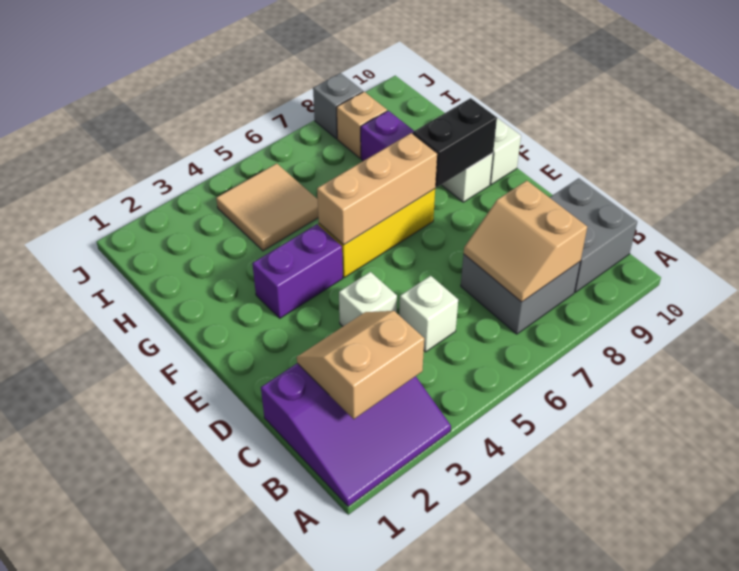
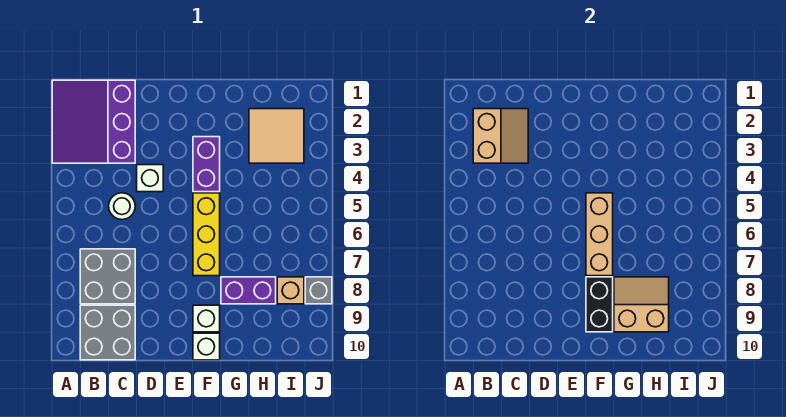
tan 2x2 slope [464,181,587,302] -> tan 2x2 slope moved to [614,277,669,332]
white 1x1 brick [399,276,458,352] -> white 1x1 round brick [109,193,135,220]
tan 2x2 tile [216,163,318,251] -> tan 2x2 tile moved to [249,109,304,163]

